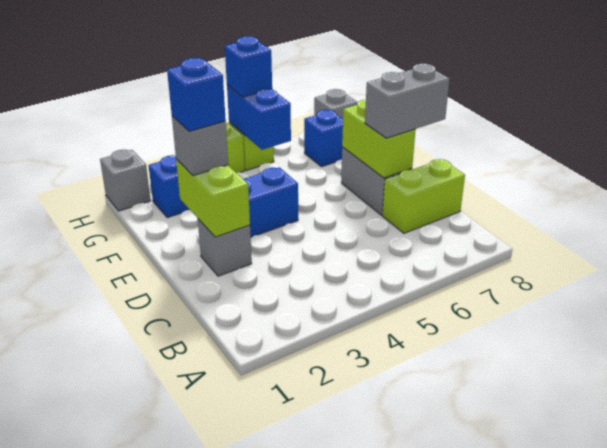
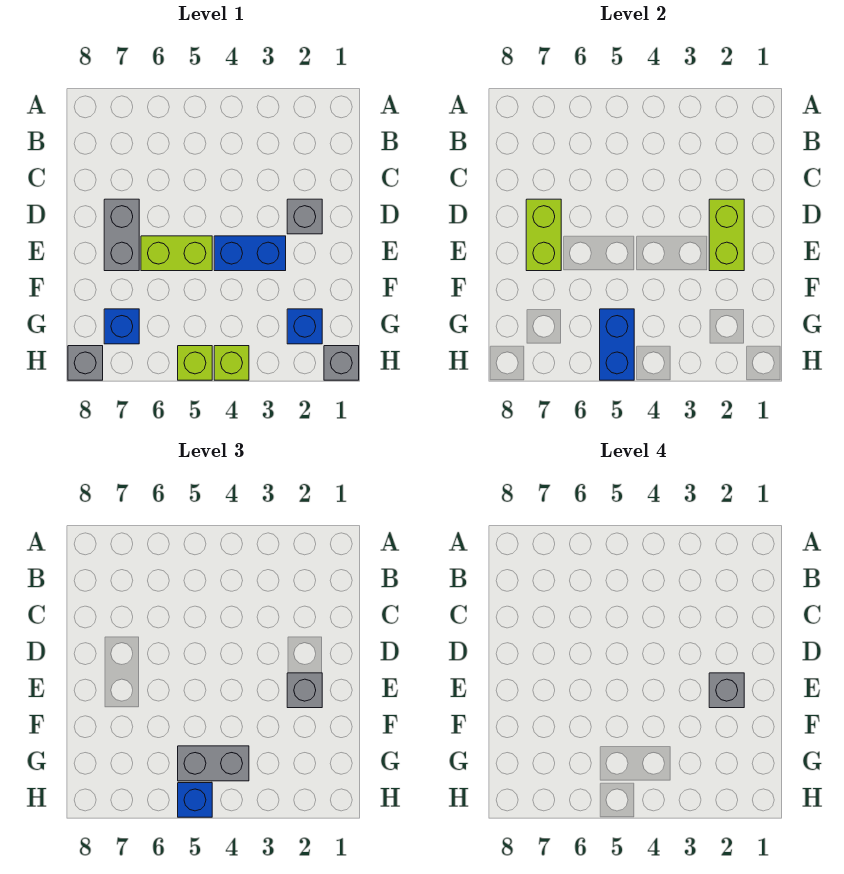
lime 1x2 brick [382,159,465,233] -> lime 1x2 brick moved to [141,236,212,271]
grey 1x2 brick [365,63,450,138] -> grey 1x2 brick moved to [178,746,249,781]
blue 1x1 brick [167,58,226,131] -> grey 1x1 brick [709,673,744,708]

